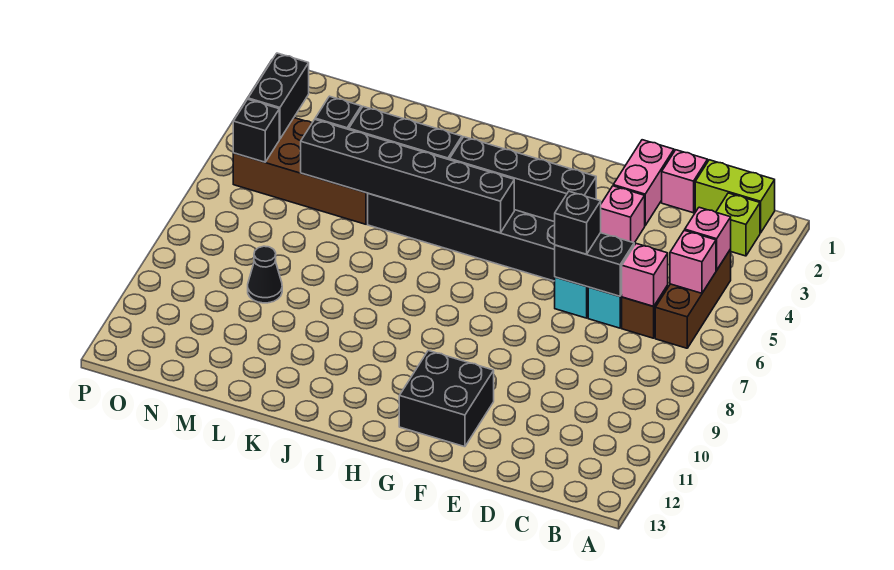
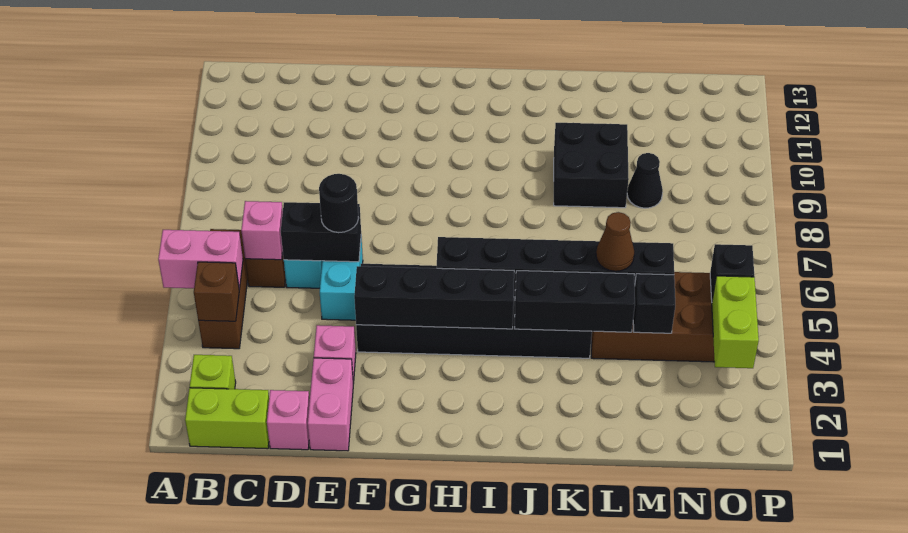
pink 1x1 brick [685,207,731,270] -> brown 1x1 brick [194,262,239,321]
pink 1x1 brick [670,230,716,293] -> pink 1x2 brick [158,230,243,289]
black 1x1 brick [555,191,601,254] -> black 1x1 round brick [319,174,359,233]
black 2x2 brick [399,351,494,447] -> black 2x2 brick moved to [554,123,629,208]
none -> brown 1x1 cone [596,212,634,271]
black 1x2 brick [248,53,309,139] -> lime 1x2 brick [712,276,759,368]

